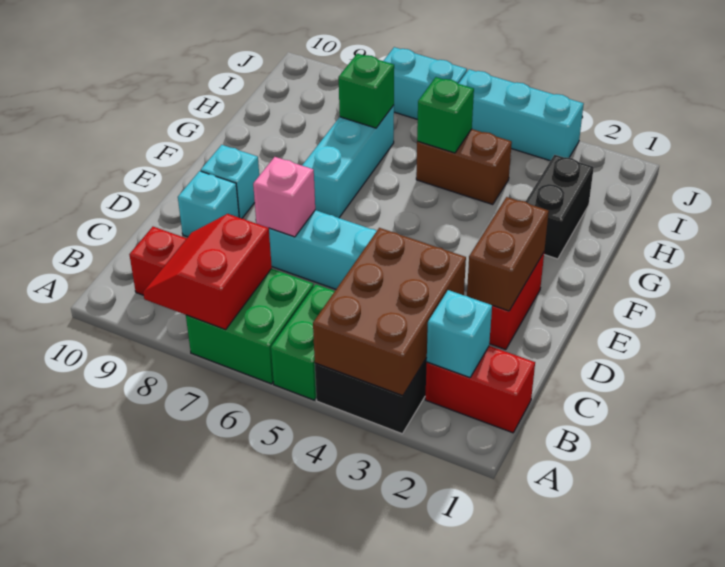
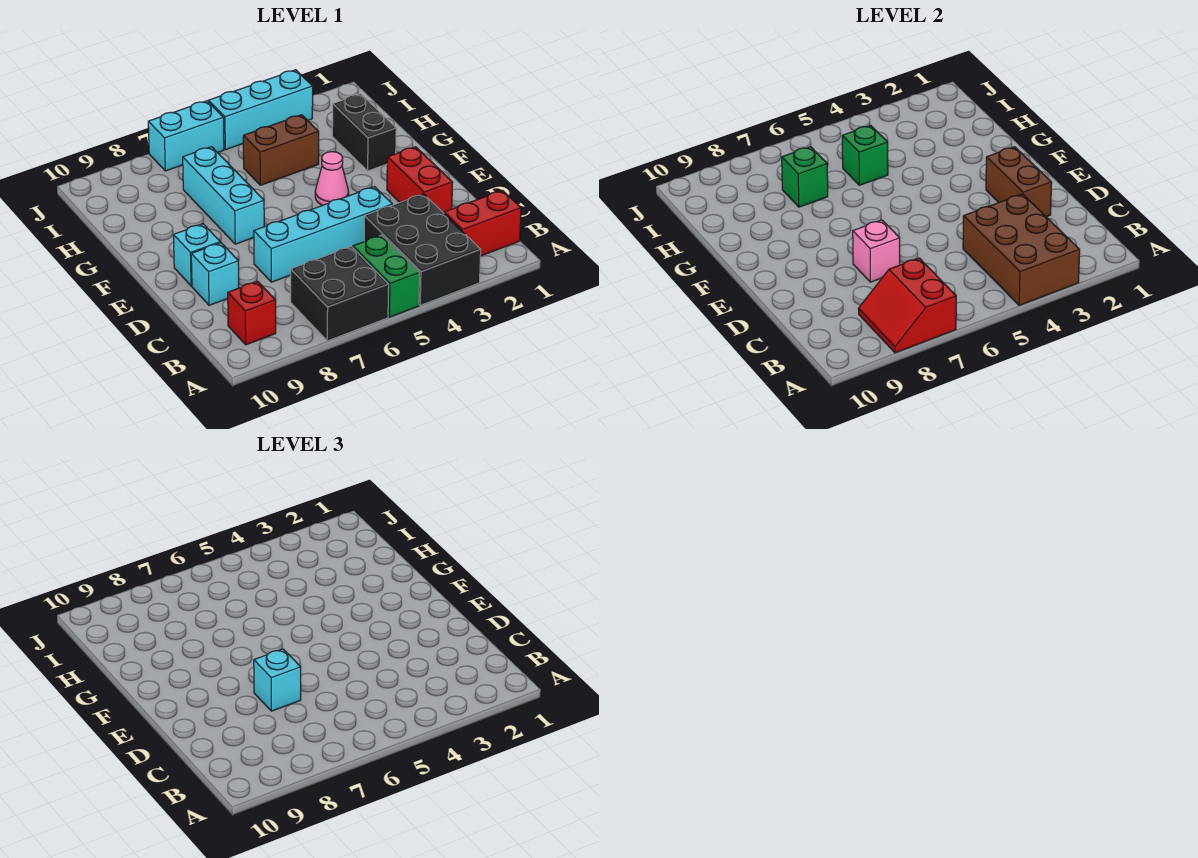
green 2x2 brick [186,269,314,384] -> black 2x2 brick [291,247,389,341]
cyan 1x1 brick [427,290,492,378] -> cyan 1x1 brick moved to [254,649,301,711]
none -> pink 1x1 cone [315,152,349,205]

